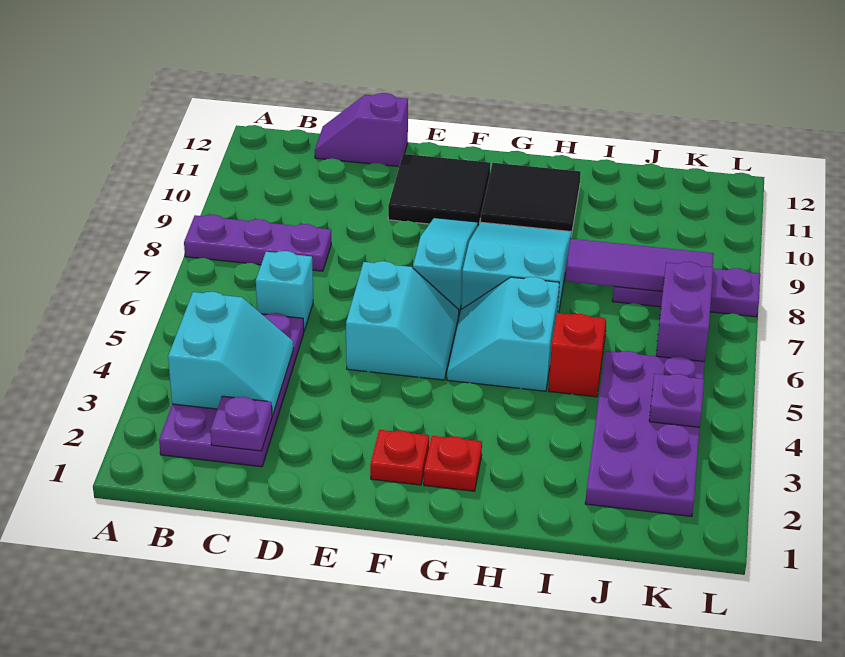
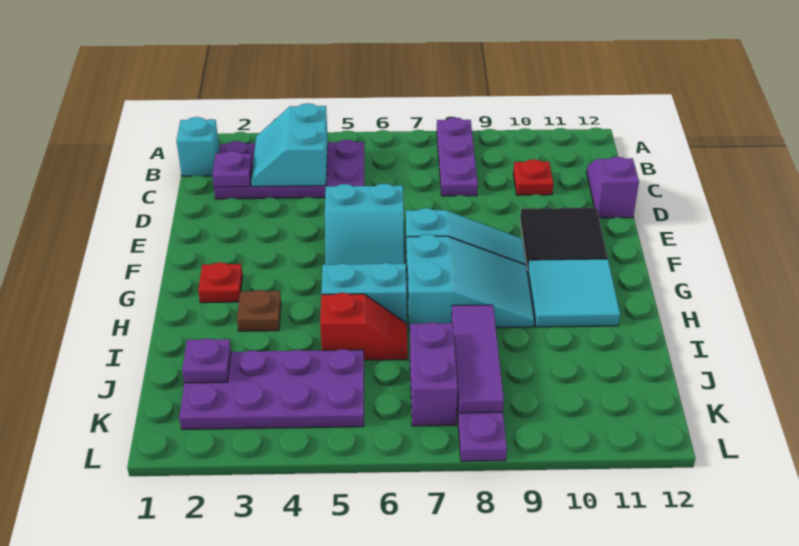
cyan 2x2 slope [168,292,293,415] -> cyan 2x2 slope turned to [251,103,328,187]
cyan 1x1 brick [256,251,313,331] -> cyan 1x1 brick moved to [176,117,219,176]
red 1x1 plate [370,430,429,485] -> red 1x1 plate moved to [513,159,553,195]
black 2x2 tile [481,163,581,235] -> cyan 2x2 tile [528,259,620,327]
none -> brown 1x1 plate [237,290,281,331]
purple 1x1 plate [649,374,704,427] -> purple 1x1 plate moved to [182,338,231,383]
purple 1x2 brick [656,262,713,361] -> purple 1x2 brick turned to [410,322,458,426]

